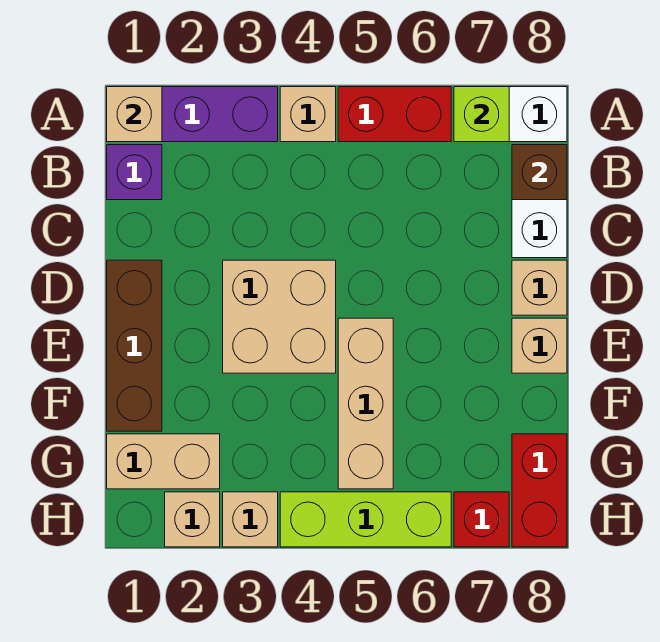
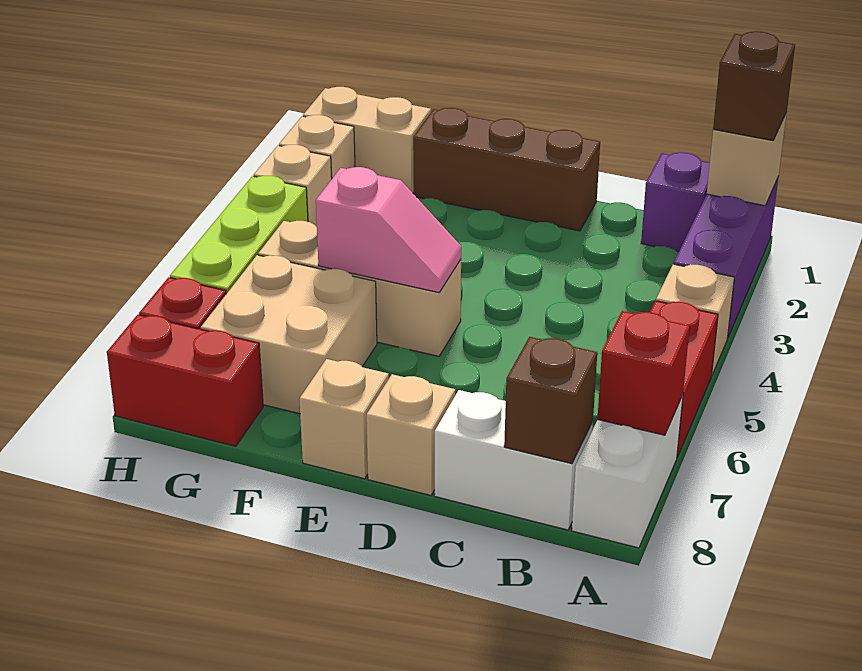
none -> brown 1x1 brick [713,31,795,141]
lime 1x1 brick [454,87,509,142] -> red 1x1 brick [597,311,690,435]
tan 2x2 brick [223,260,336,373] -> tan 2x2 brick moved to [201,255,377,414]
none -> pink 1x2 slope [316,167,461,293]
tan 1x2 brick [107,434,220,489] -> tan 1x2 brick turned to [303,87,431,193]

